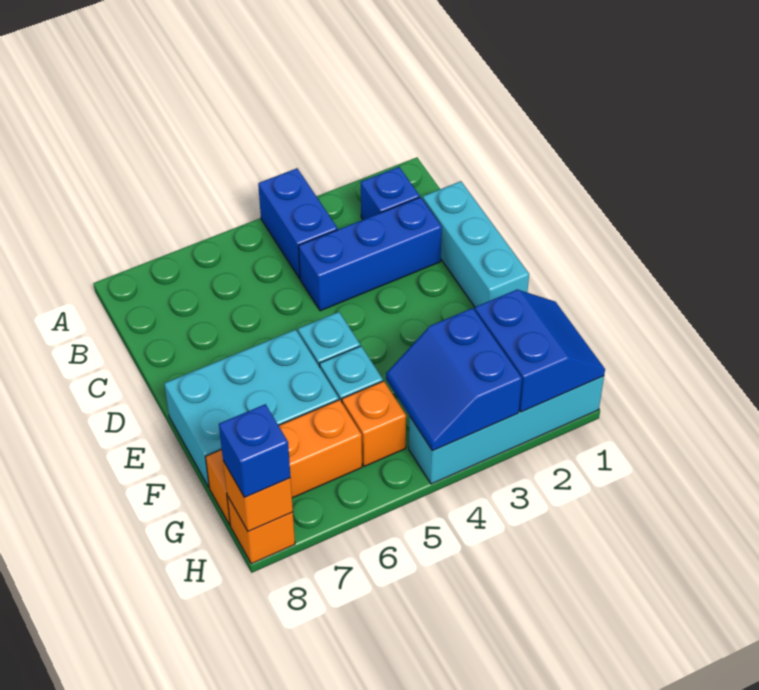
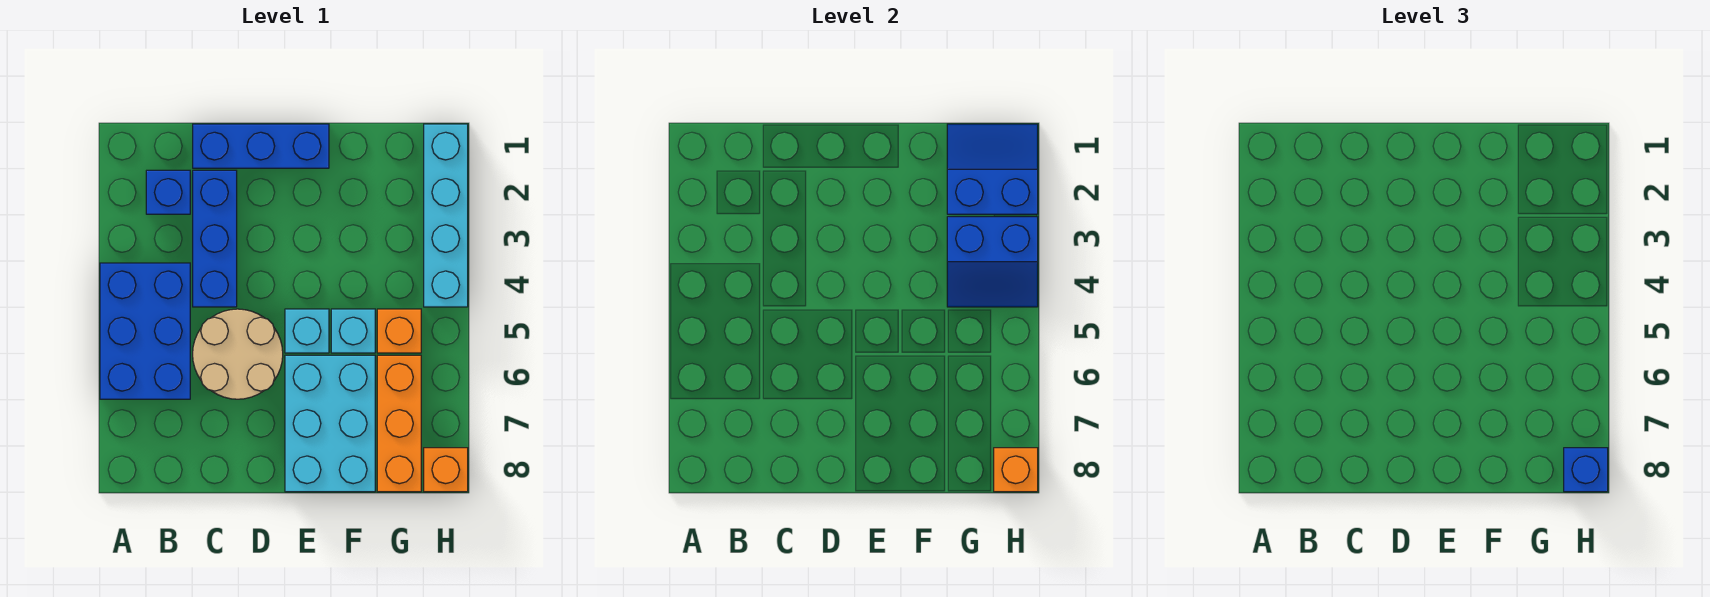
blue 1x2 brick [258,168,338,279] -> blue 2x3 brick [100,263,190,399]
cyan 1x3 brick [423,181,529,307] -> blue 1x3 brick [193,124,329,168]
none -> tan 2x2 round brick [193,309,283,399]

